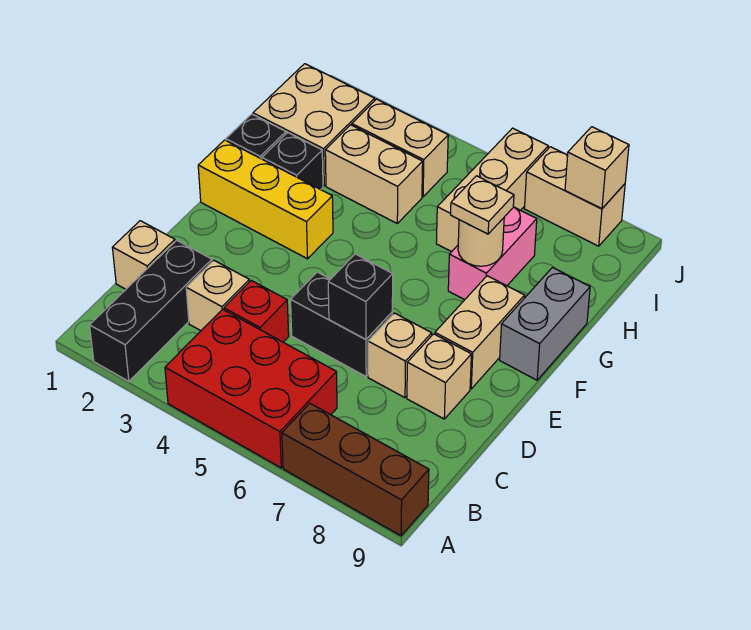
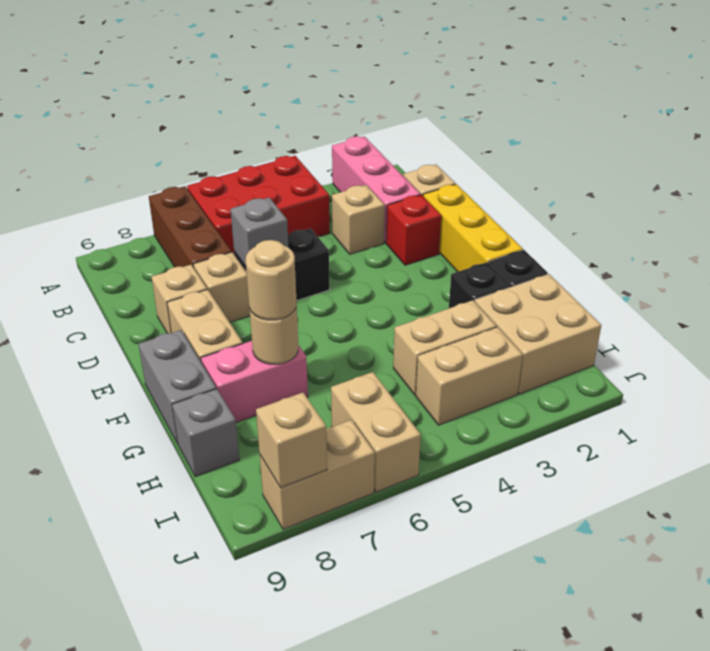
black 1x3 brick [90,240,212,381] -> pink 1x3 brick [332,136,420,243]
brown 1x3 brick [282,403,429,536] -> brown 1x3 brick turned to [149,186,231,268]
red 1x1 brick [224,280,289,342] -> red 1x1 brick moved to [386,195,441,265]
black 1x1 brick [328,254,393,339] -> grey 1x1 brick [230,197,289,267]
yellow 1x3 brick [198,140,333,259] -> yellow 1x3 brick turned to [423,184,523,272]
pink 1x2 brick [448,207,537,300] -> pink 1x2 brick turned to [201,341,308,423]
tan 1x1 plate [451,176,514,234] -> tan 1x1 round brick [246,240,297,320]
tan 1x3 brick [436,128,548,252] -> tan 1x2 brick [331,372,421,492]
none -> grey 1x1 brick [172,389,240,477]

